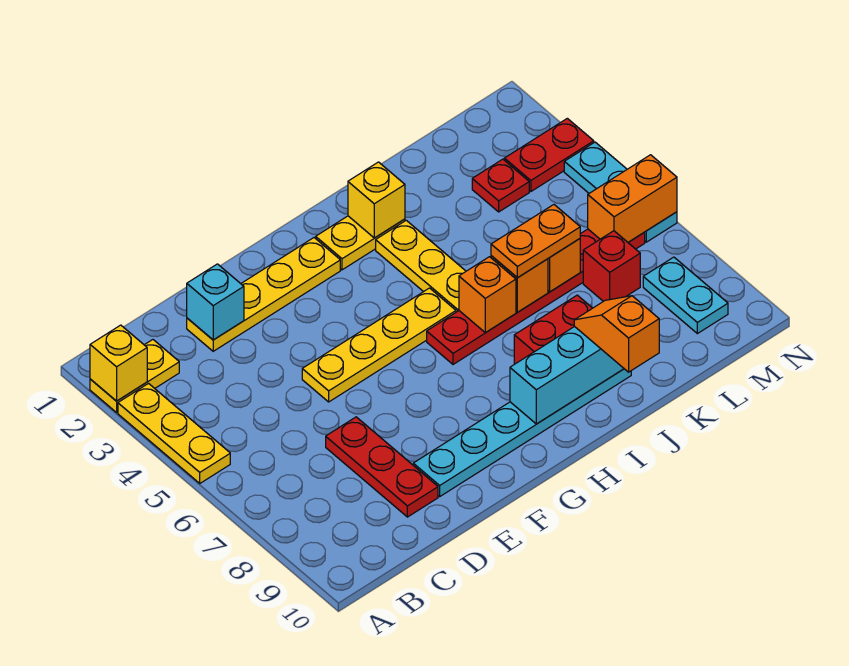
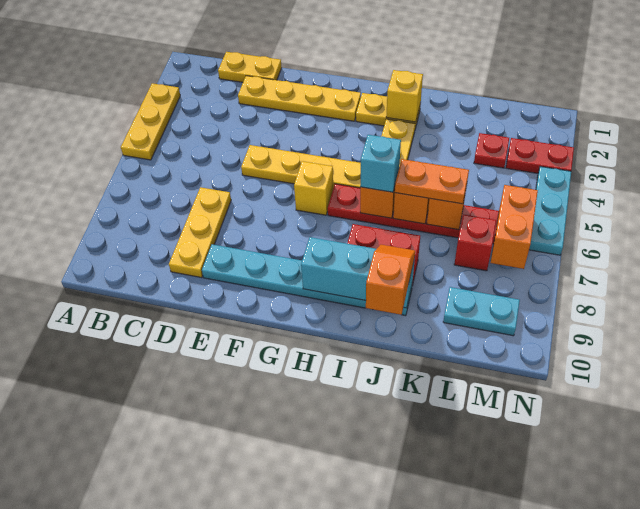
yellow 1x2 plate [90,340,179,412] -> yellow 1x2 plate moved to [218,52,282,82]
yellow 1x1 brick [90,325,147,401] -> yellow 1x1 brick moved to [294,161,333,215]
cyan 1x1 brick [187,264,244,340] -> cyan 1x1 brick moved to [360,135,401,192]
red 1x3 plate [326,417,438,517] -> yellow 1x3 plate [169,187,231,278]
orange 1x2 brick [588,155,677,242] -> orange 1x2 brick turned to [491,185,538,269]
cyan 1x2 plate [643,257,728,334] -> cyan 1x2 plate turned to [443,287,520,336]

